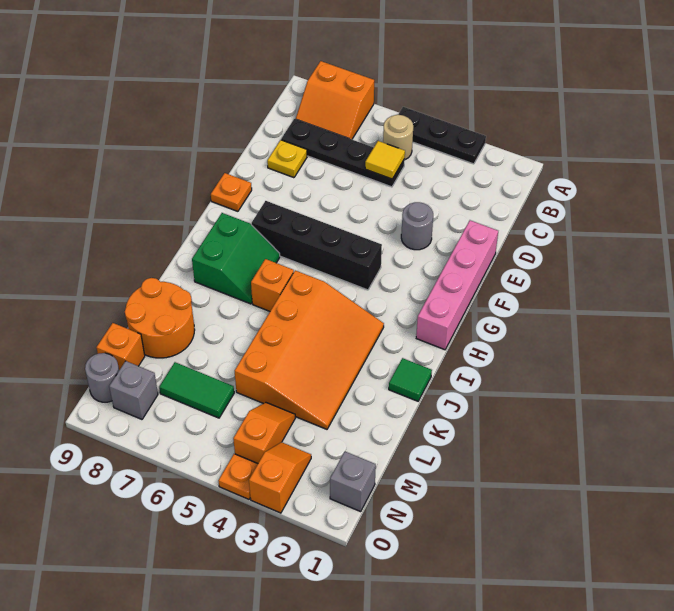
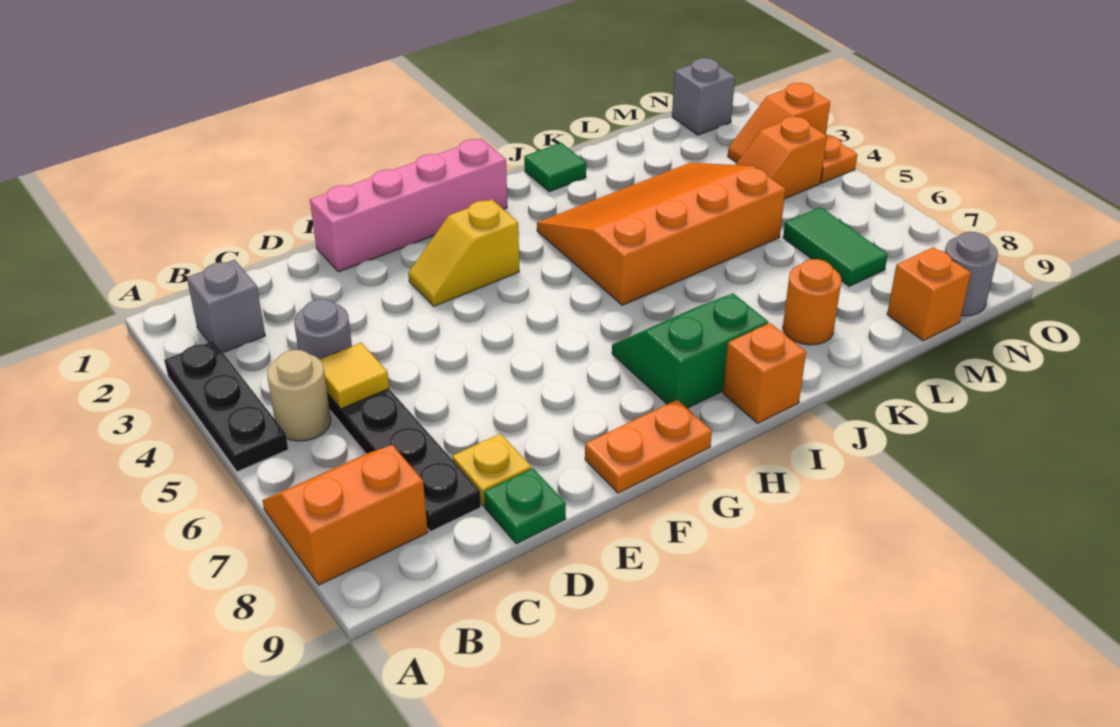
orange 2x2 slope [296,61,374,139] -> orange 2x2 slope turned to [262,445,428,585]
none -> green 1x1 plate [484,468,566,544]
grey 1x1 round brick [401,202,433,250] -> grey 1x1 round brick moved to [294,299,352,360]
none -> yellow 1x2 slope [408,199,519,306]
orange 1x1 plate [211,173,252,211] -> orange 1x2 plate [585,399,712,493]
black 1x4 brick [252,201,382,290] -> none
orange 1x1 brick [251,259,294,311] -> orange 1x1 brick moved to [723,323,806,423]
orange 2x2 round brick [125,278,195,358] -> orange 1x1 round brick [783,259,841,345]
grey 1x1 brick [109,361,158,419] -> grey 1x1 brick moved to [187,260,265,353]

